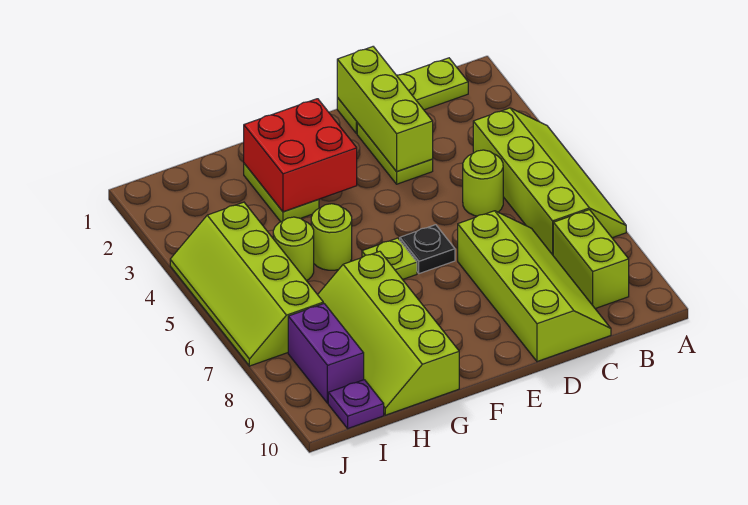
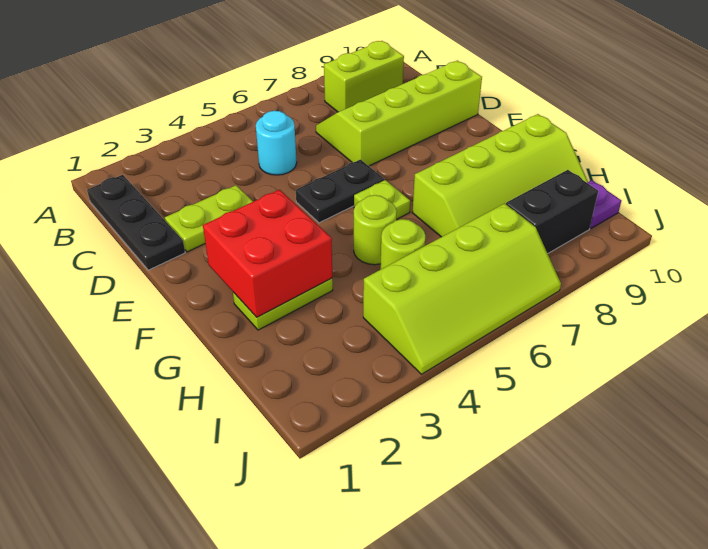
lime 2x4 slope [473,108,626,255] -> none
lime 1x3 plate [337,58,468,134] -> black 1x3 plate [87,175,185,270]
lime 1x1 round brick [463,150,503,216] -> cyan 1x1 round brick [256,111,297,175]
lime 1x3 brick [337,47,433,172] -> none
black 1x1 plate [400,225,455,274] -> black 1x2 plate [296,160,384,223]
purple 1x2 brick [288,304,364,403] -> black 1x2 brick [506,170,598,253]

